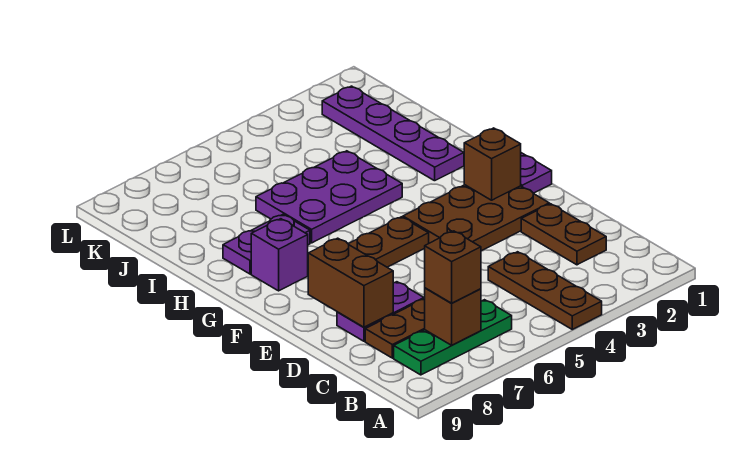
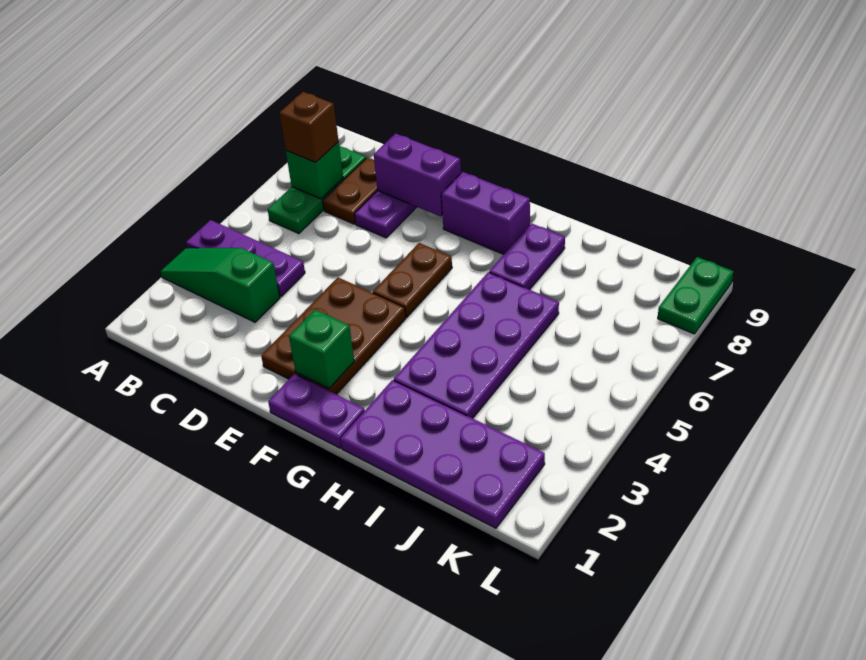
none -> green 1x3 slope [161,248,280,322]
brown 1x3 plate [488,252,602,329] -> purple 1x3 plate [186,220,305,297]
brown 1x1 brick [425,288,481,345] -> green 1x1 brick [286,142,343,199]
brown 1x2 plate [521,204,606,265] -> none
brown 1x2 brick [308,238,393,327] -> purple 1x2 brick [374,133,461,217]
brown 1x1 brick [464,128,521,200] -> green 1x1 brick [289,310,354,388]
purple 1x1 brick [251,219,308,291] -> purple 1x2 brick [441,172,530,254]
purple 1x4 plate [322,86,464,181] -> purple 2x4 plate [341,380,545,528]
purple 2x3 plate [256,151,402,243] -> purple 2x4 plate [394,272,559,418]
none -> green 1x2 plate [658,257,733,334]

